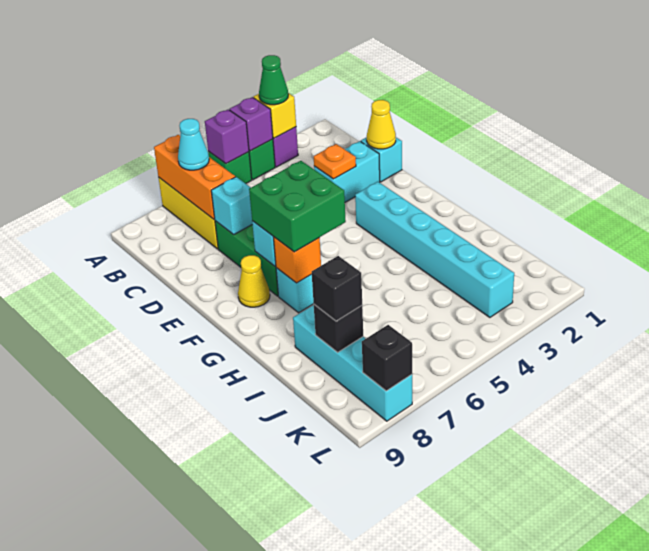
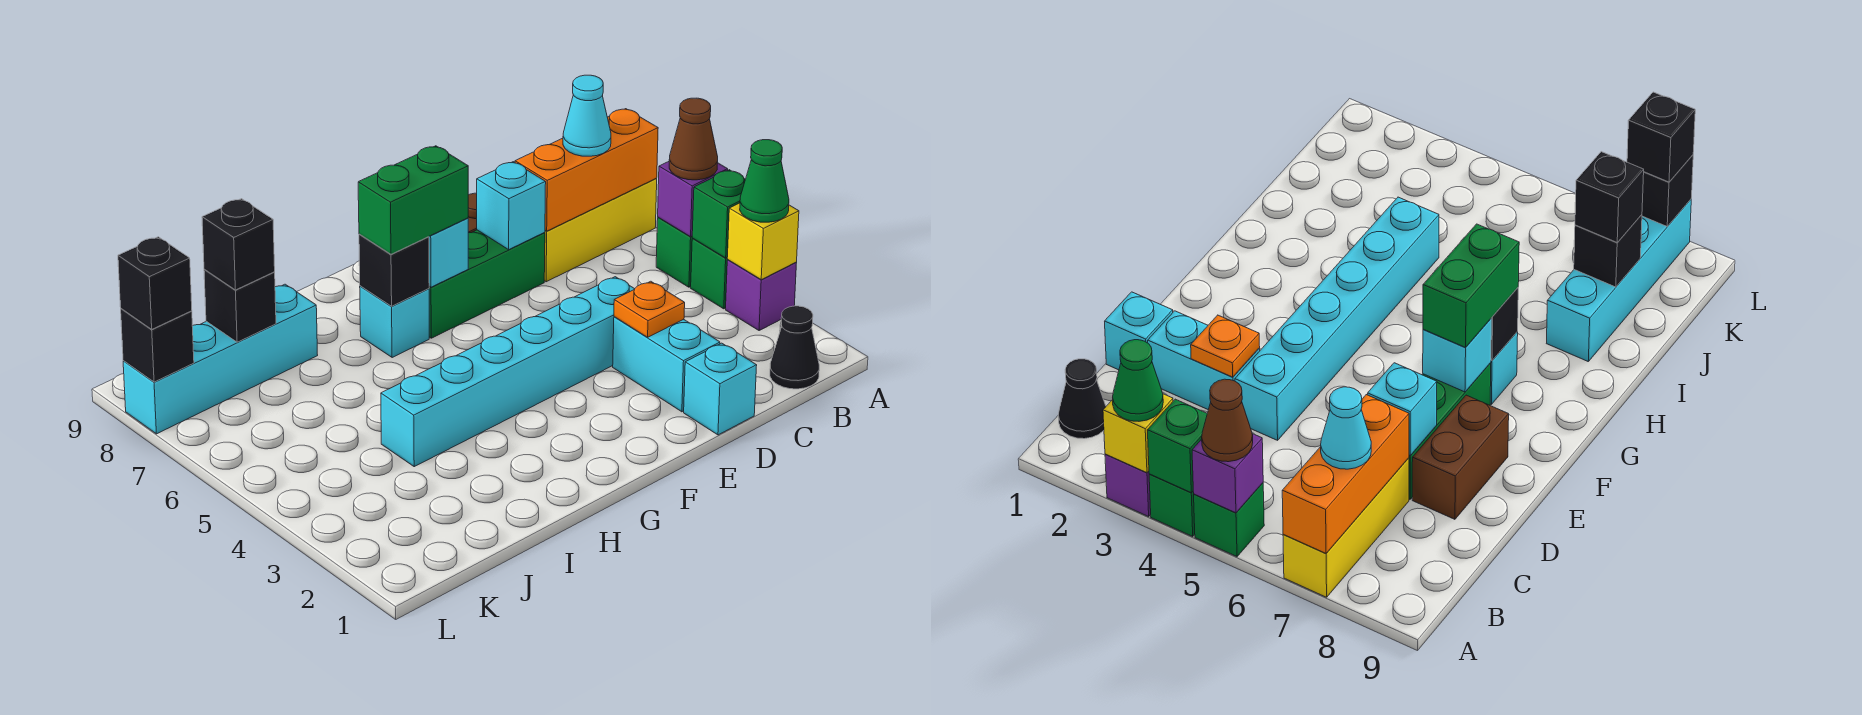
purple 1x1 brick [229,97,273,151] -> green 1x1 brick [692,170,745,258]
none -> brown 1x1 cone [669,98,718,180]
none -> black 1x1 cone [770,306,819,389]
yellow 1x1 cone [367,100,396,149] -> none
none -> brown 1x2 brick [1412,395,1509,519]
cyan 1x6 brick [355,182,514,317] -> cyan 1x6 brick moved to [381,277,634,467]
green 2x2 brick [249,161,346,252] -> green 1x2 brick [358,146,468,254]
yellow 1x1 cone [238,255,270,307] -> none
orange 1x1 brick [274,237,321,283] -> black 1x1 brick [359,234,429,306]
none -> black 1x1 brick [118,237,192,329]

